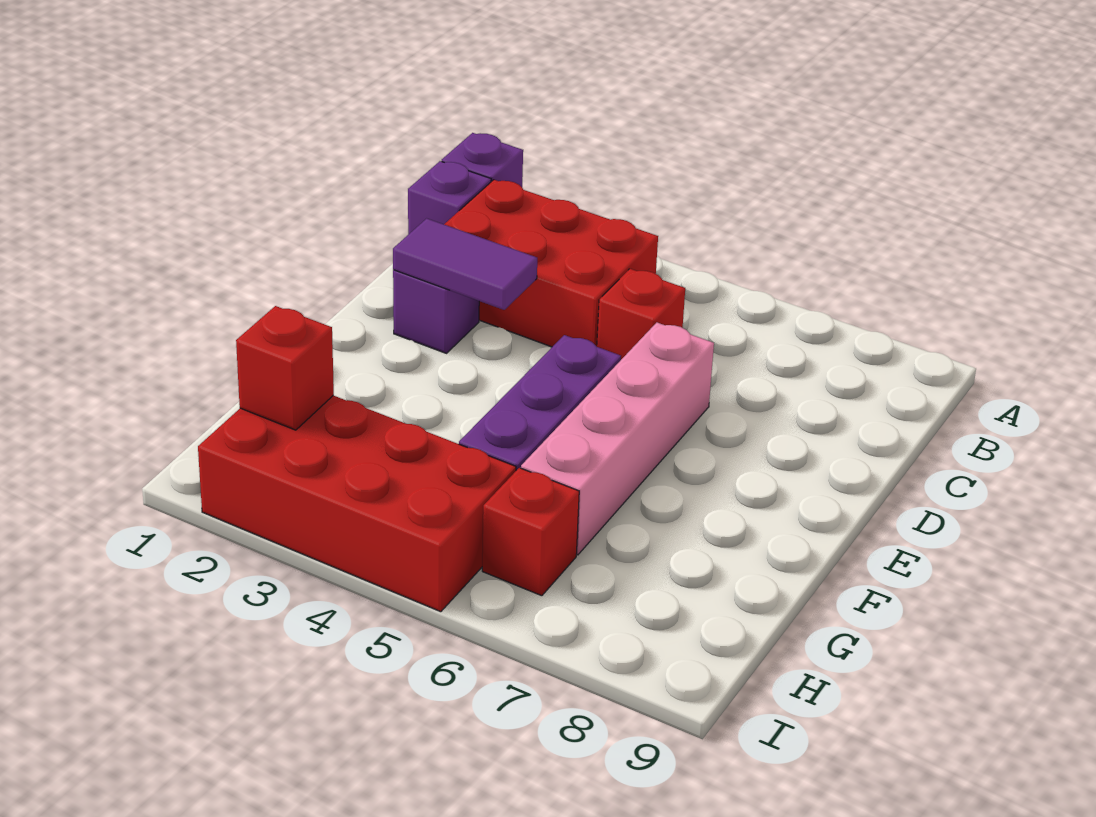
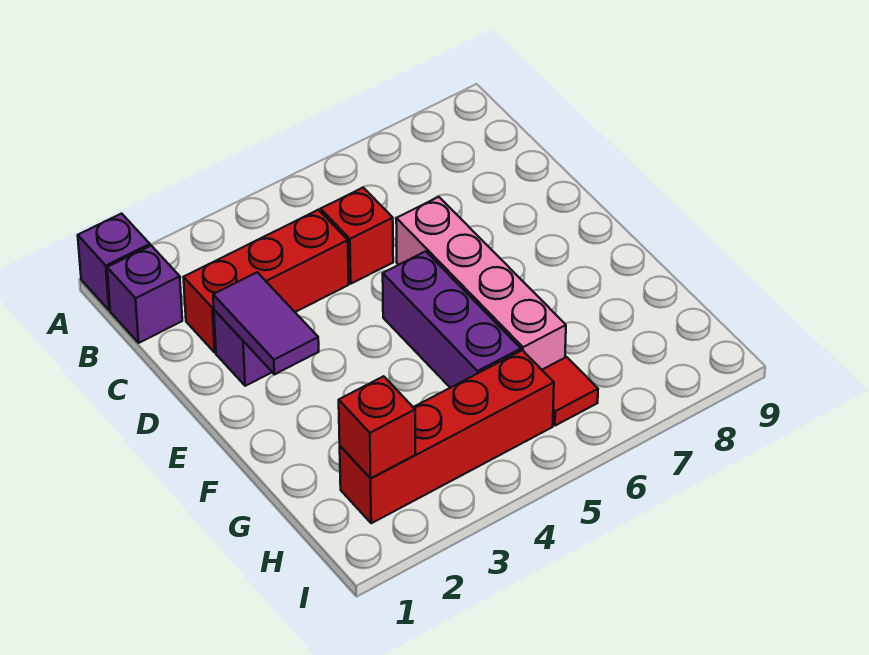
red 2x3 brick [444,180,658,347] -> red 1x3 brick [184,210,349,352]
purple 1x2 tile [393,218,537,310] -> purple 1x2 tile turned to [213,272,319,375]
red 2x4 brick [198,395,516,612] -> red 1x4 brick [340,350,554,523]
red 1x1 brick [482,468,579,596] -> red 1x1 tile [542,357,598,426]

